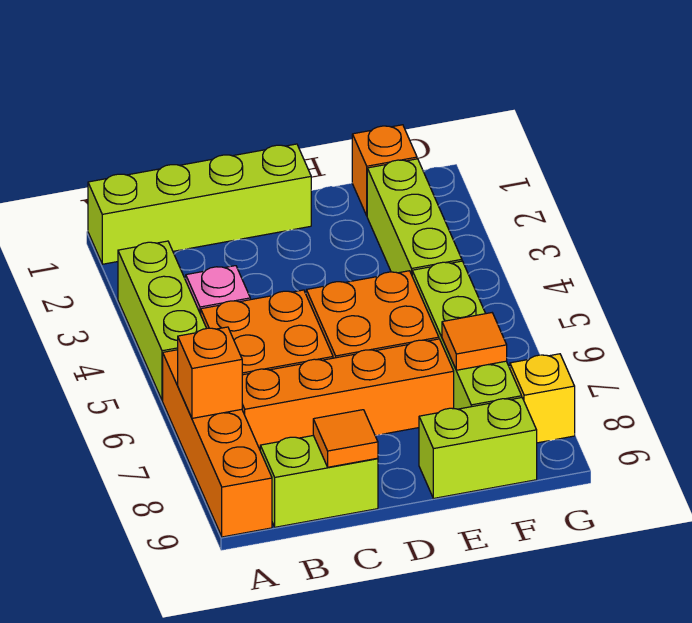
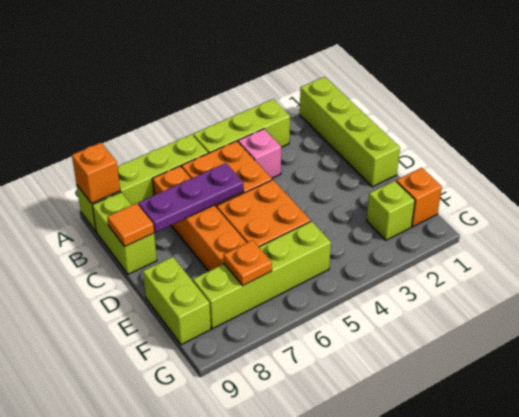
orange 1x4 brick [163,350,272,537] -> lime 1x4 brick [77,134,208,231]
orange 1x1 brick [178,327,242,418] -> orange 1x1 brick moved to [72,143,120,203]
none -> purple 1x3 plate [138,163,244,232]
lime 1x3 brick [367,159,462,274] -> lime 1x1 brick [367,181,415,240]
orange 1x1 tile [442,313,507,370] -> orange 1x1 plate [224,240,272,286]
yellow 1x1 brick [510,354,575,443] -> none

